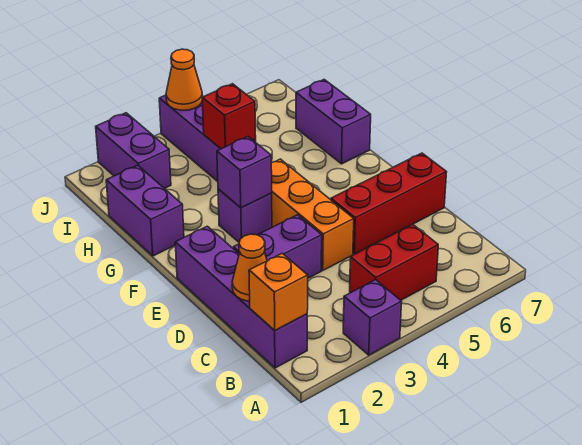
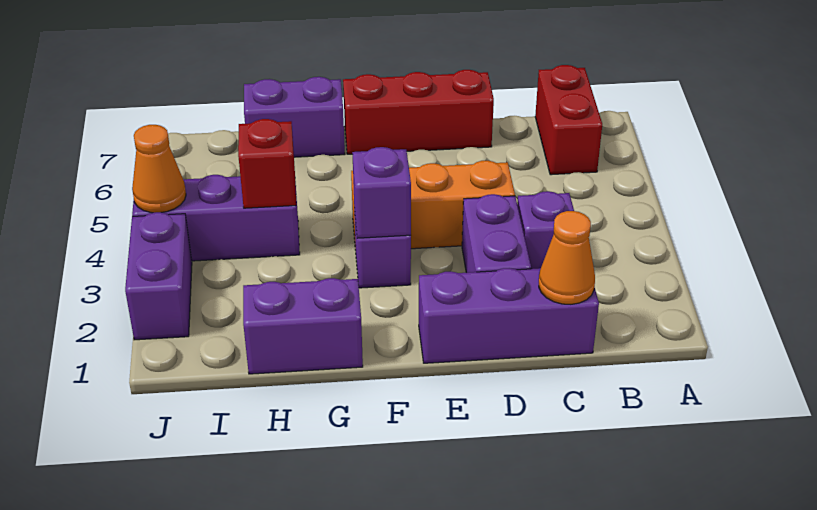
purple 1x1 brick [343,280,402,355] -> purple 1x1 brick moved to [517,191,574,269]
purple 1x4 brick [175,226,307,368] -> purple 1x3 brick [419,268,599,363]
orange 1x1 brick [249,253,308,330] -> none
red 1x2 brick [350,224,438,300] -> red 1x2 brick moved to [535,65,602,175]
red 1x3 brick [331,153,447,254] -> red 1x3 brick turned to [343,70,494,154]
purple 1x2 brick [96,113,171,189] -> purple 1x2 brick turned to [125,212,192,340]

